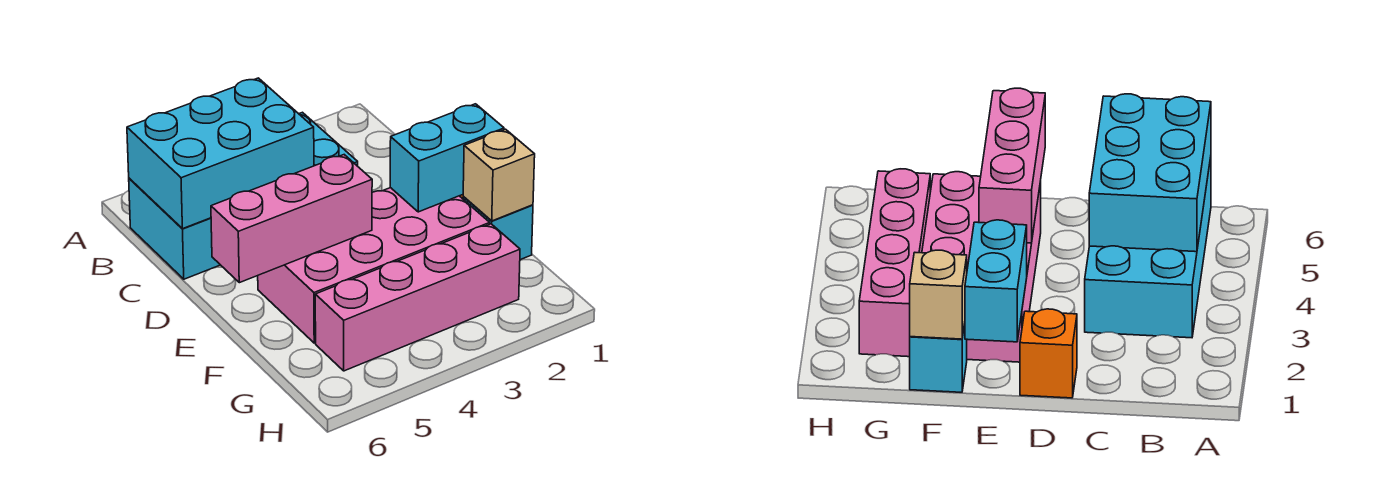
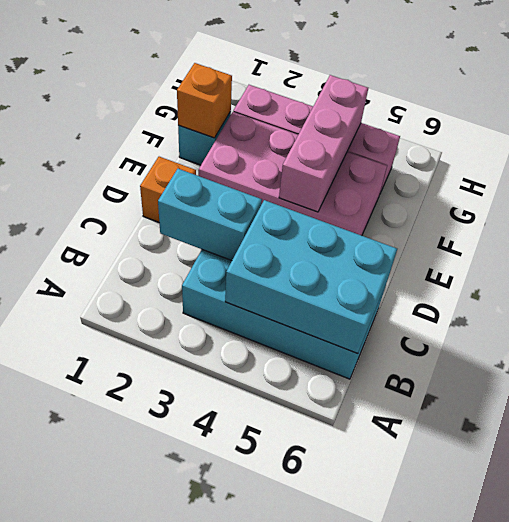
cyan 1x2 brick [390,104,504,212] -> cyan 1x2 brick moved to [158,169,262,261]
pink 1x3 brick [211,155,372,283] -> pink 1x3 brick turned to [279,75,368,212]
tan 1x1 brick [463,129,535,221] -> orange 1x1 brick [177,63,232,138]

